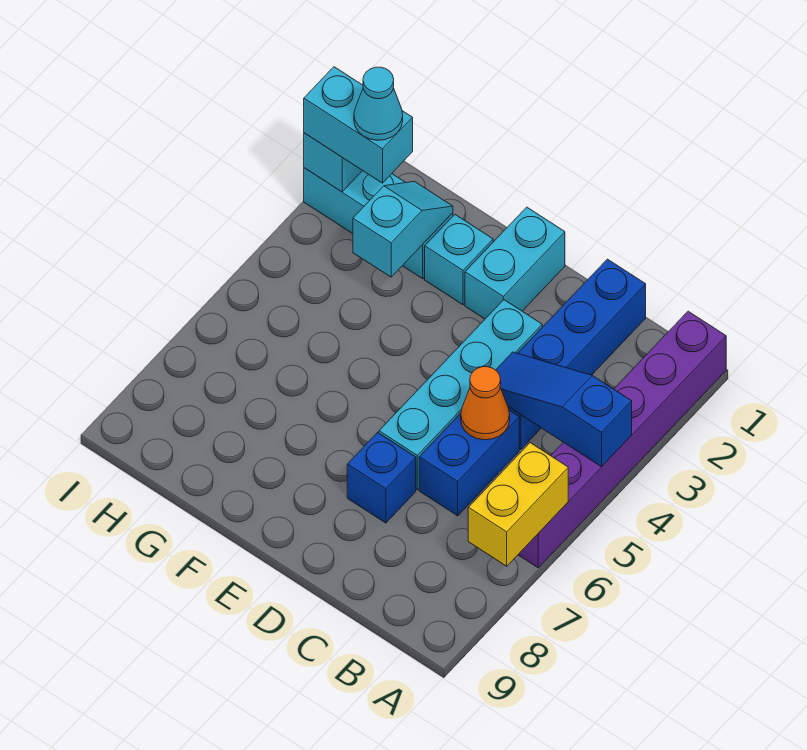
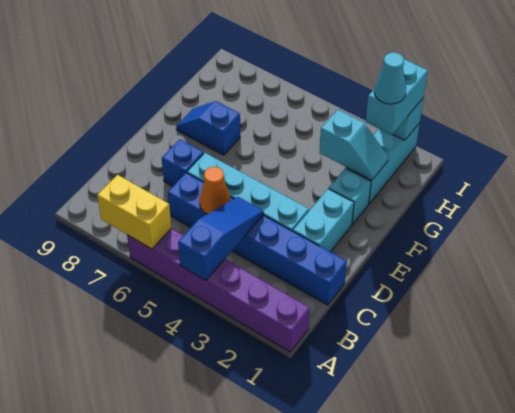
cyan 1x2 brick [465,207,565,319] -> cyan 1x2 brick turned to [293,189,354,252]
none -> blue 1x2 slope [176,101,240,155]

